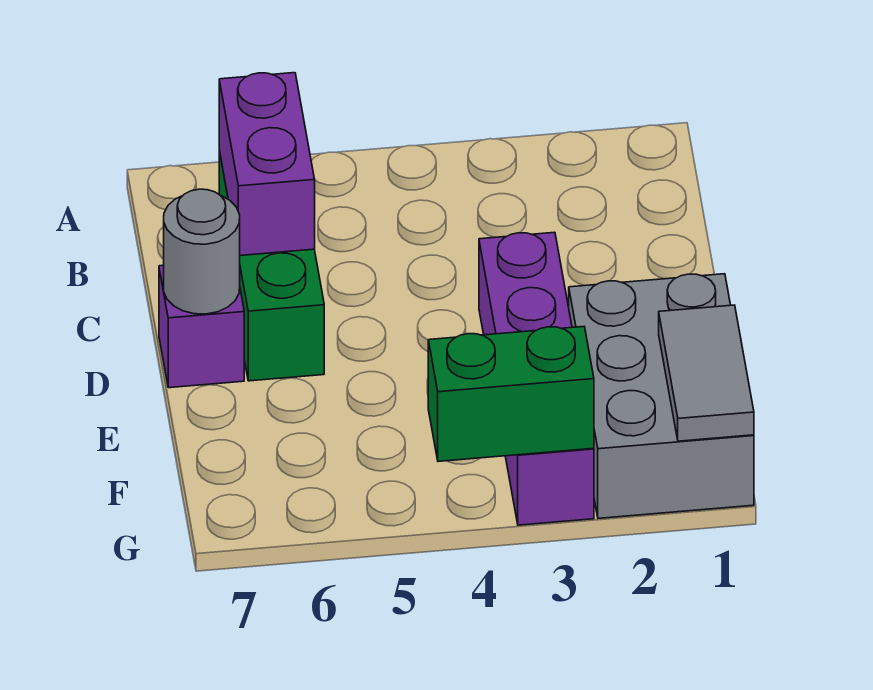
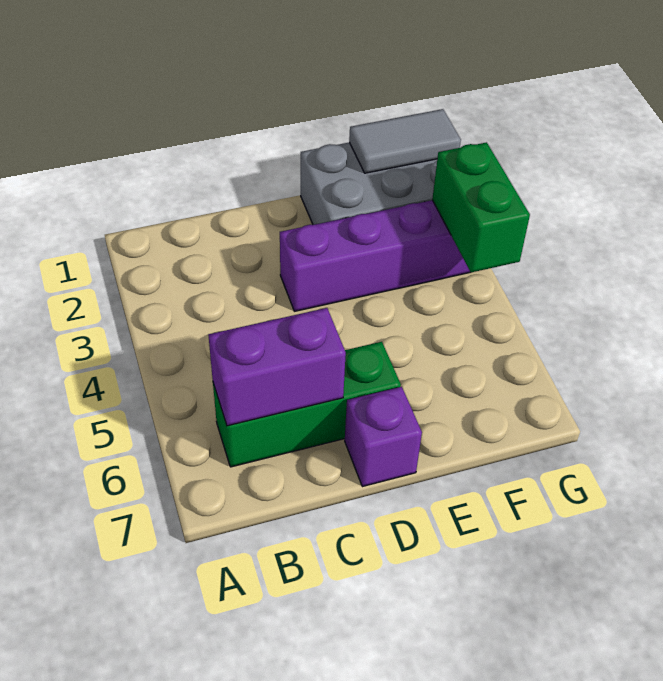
grey 1x1 round brick [164,189,240,314] -> none

